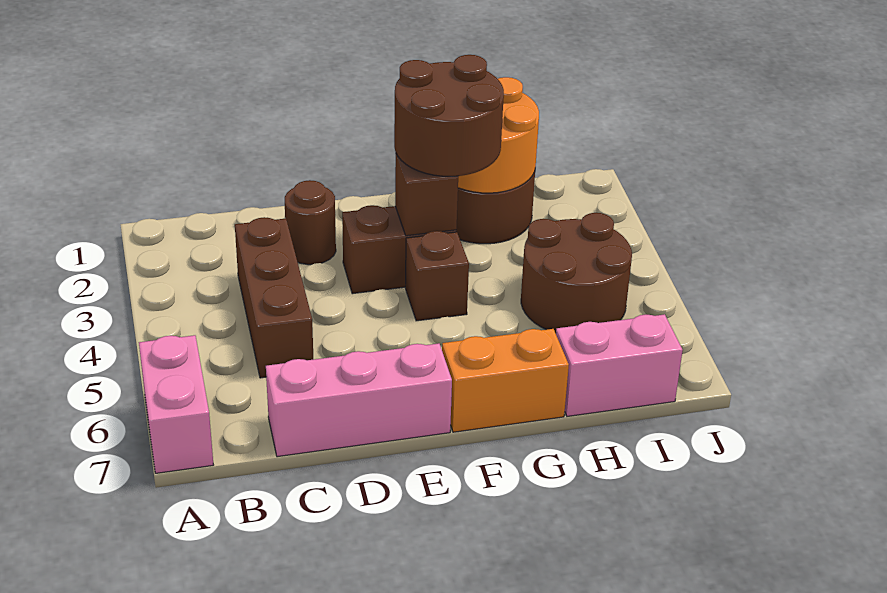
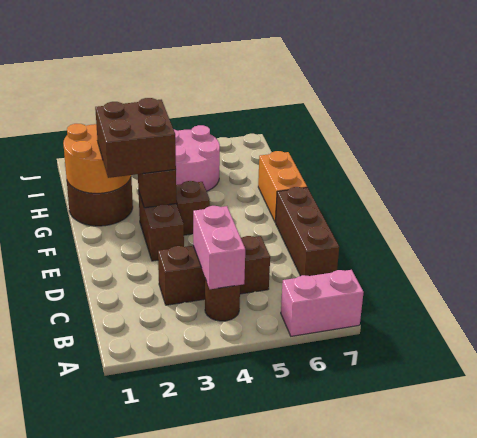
pink 1x3 brick [266,343,452,457] -> brown 1x3 brick [276,187,339,276]
brown 1x1 round brick [285,180,336,265] -> brown 1x1 round brick moved to [205,279,240,321]
brown 2x2 round brick [394,55,504,176] -> brown 2x2 brick [95,98,176,178]
brown 2x2 round brick [521,213,632,333] -> pink 2x2 round brick [174,125,220,191]
pink 1x2 brick [556,314,683,416] -> pink 1x2 brick moved to [193,206,245,289]

